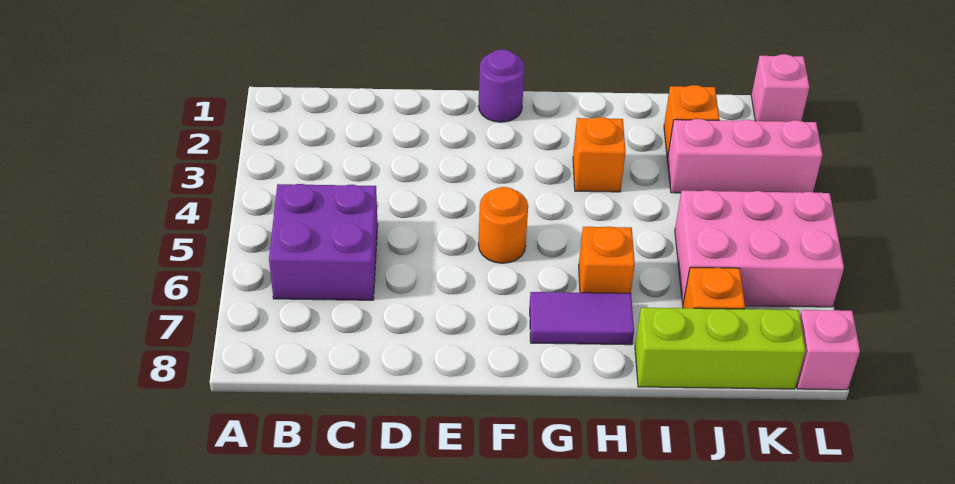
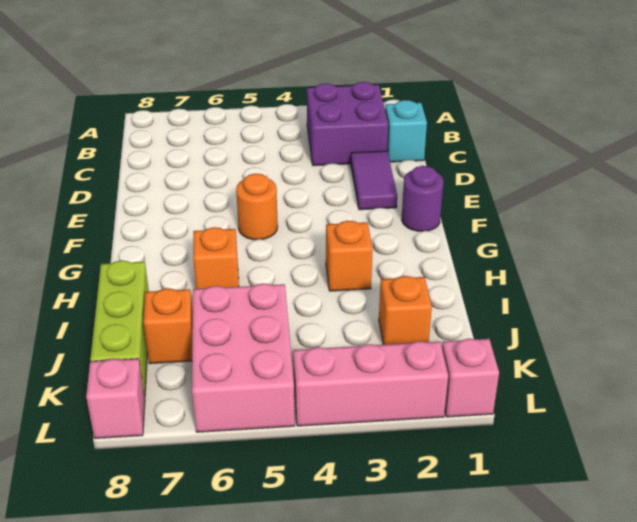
purple 2x2 brick [269,184,378,300] -> purple 2x2 brick moved to [307,82,388,166]
none -> cyan 1x1 brick [385,100,427,162]
purple 1x2 tile [530,292,634,345] -> purple 1x2 tile moved to [351,151,397,210]
pink 1x3 brick [667,119,822,193] -> pink 1x3 brick turned to [293,341,448,426]

